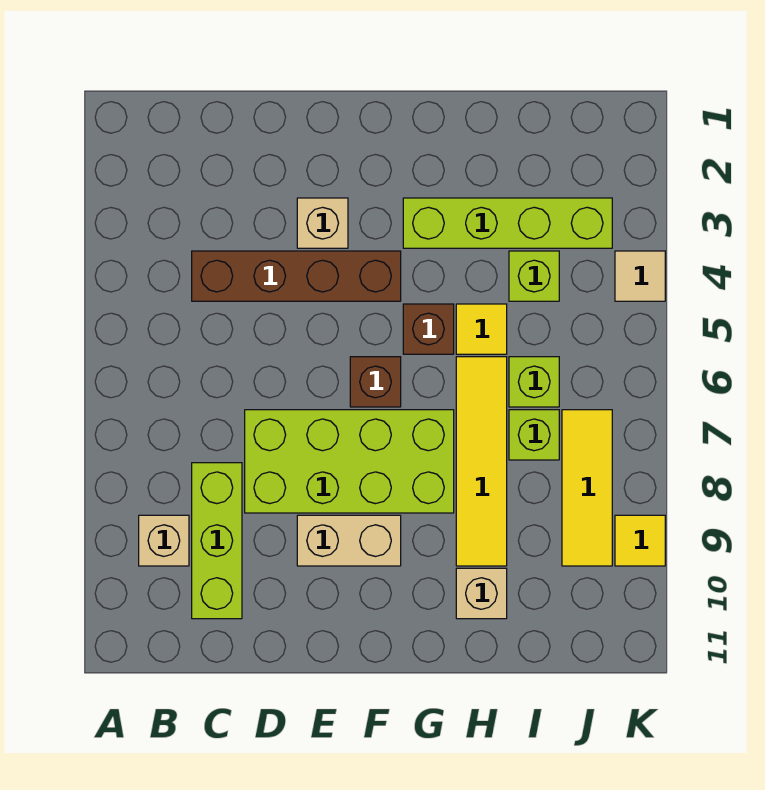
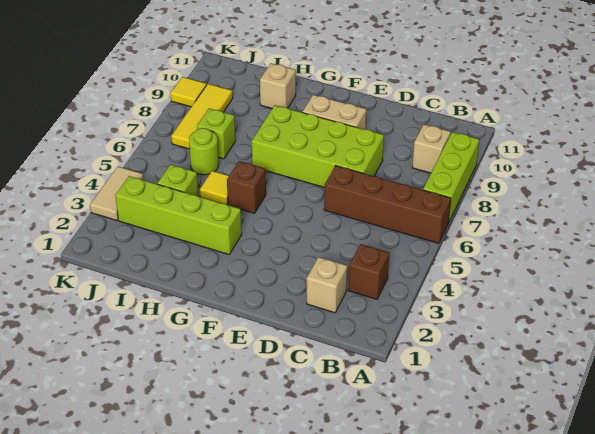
brown 1x4 brick [192,251,401,301] -> brown 1x4 brick moved to [324,166,451,243]
lime 1x3 brick [192,463,242,619] -> lime 1x3 brick moved to [423,132,479,223]
tan 1x1 brick [297,198,348,248] -> tan 1x1 brick moved to [307,257,347,313]
brown 1x1 brick [350,357,401,407] -> brown 1x1 brick moved to [348,244,389,299]
yellow 1x4 tile [456,357,507,566] -> none
lime 1x1 brick [509,357,559,407] -> lime 1x1 round brick [189,128,219,175]
tan 1x1 tile [615,251,665,301] -> tan 1x2 tile [90,166,144,220]

